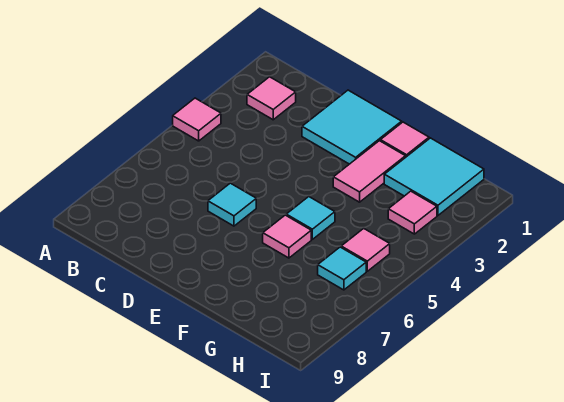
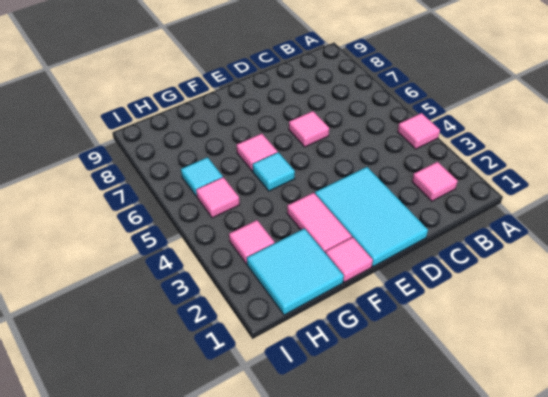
cyan 2x2 tile [302,90,402,164] -> cyan 2x3 tile [315,167,428,267]
cyan 1x1 tile [208,183,256,226] -> pink 1x1 tile [289,111,329,147]

